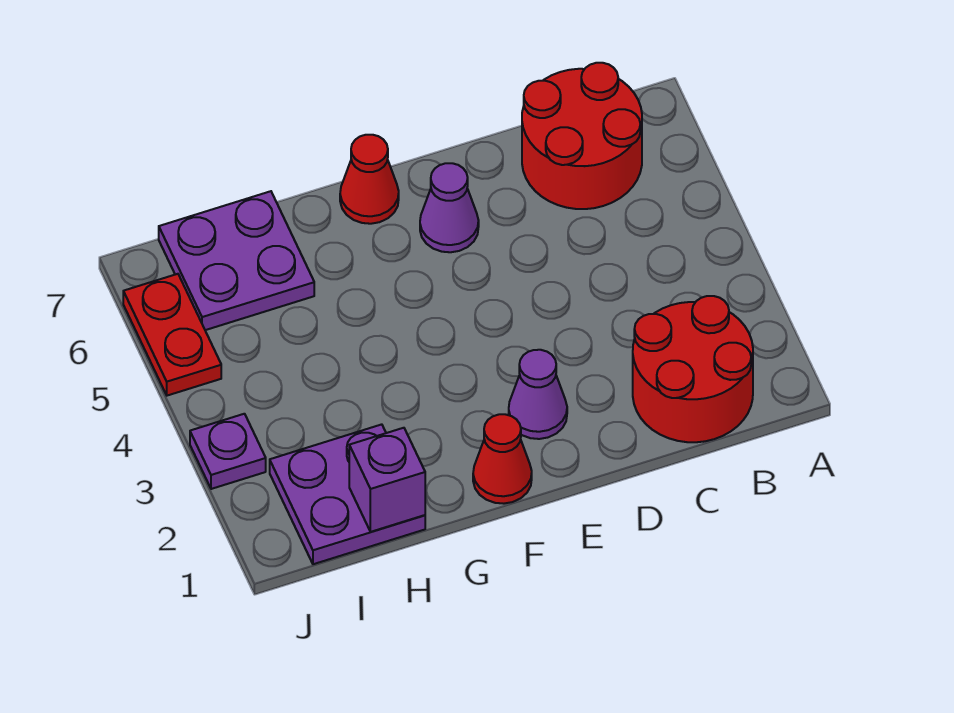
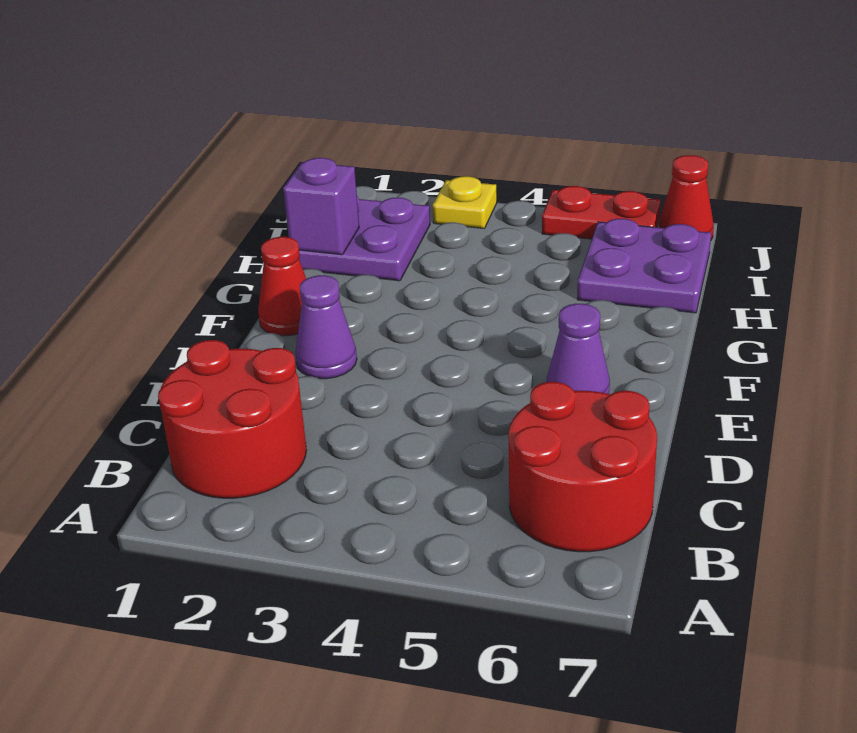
red 1x1 cone [340,135,399,224] -> red 1x1 cone moved to [659,155,714,240]
purple 1x1 plate [190,414,266,489] -> yellow 1x1 plate [433,176,497,229]

